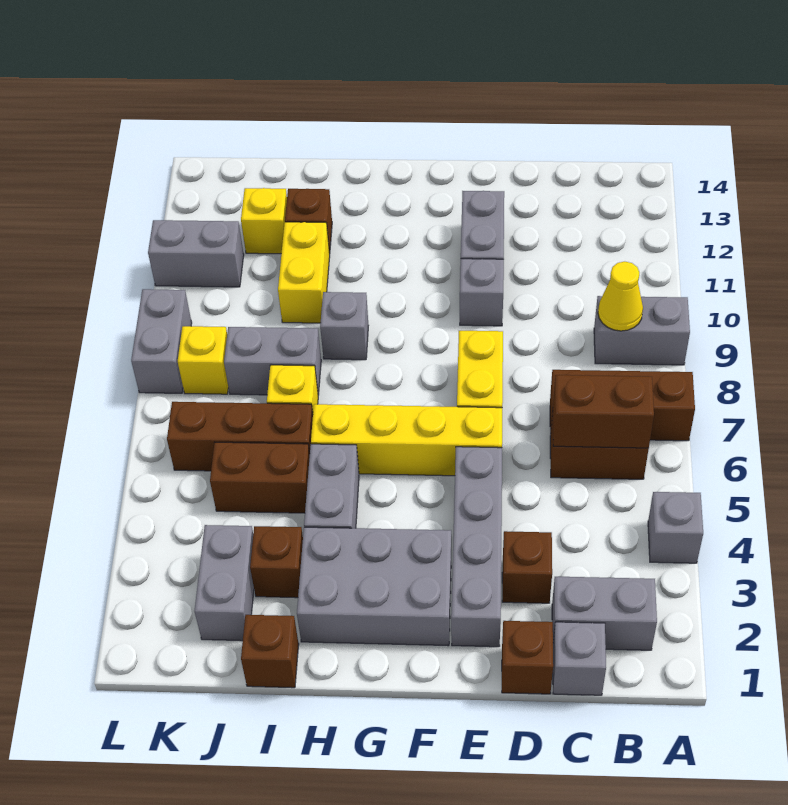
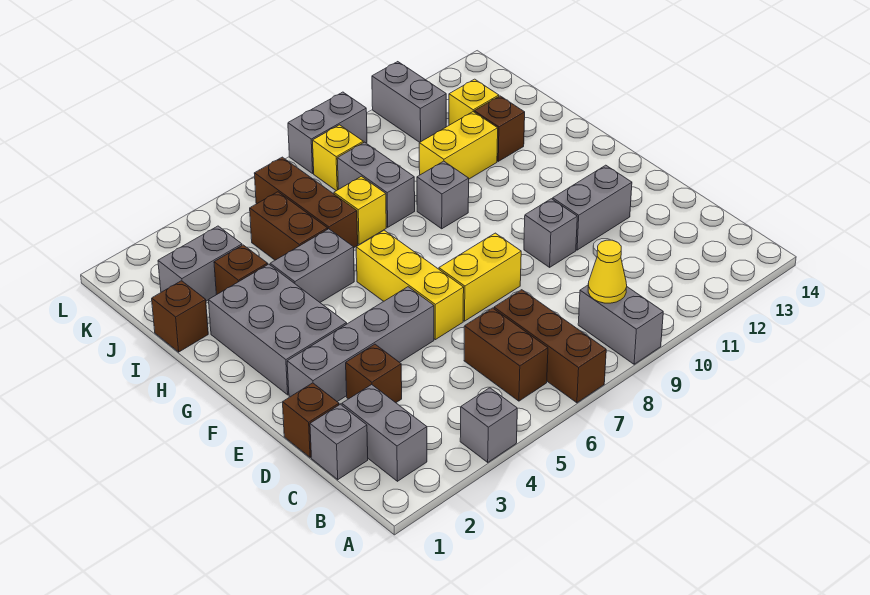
brown 1x2 brick [553,375,654,448] -> none
yellow 1x4 brick [311,404,502,476] -> yellow 1x3 brick [356,230,464,340]

